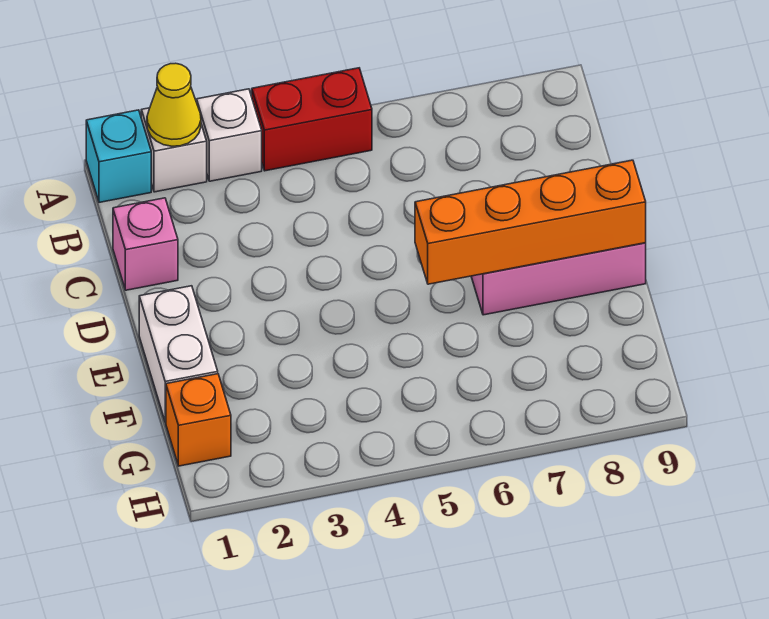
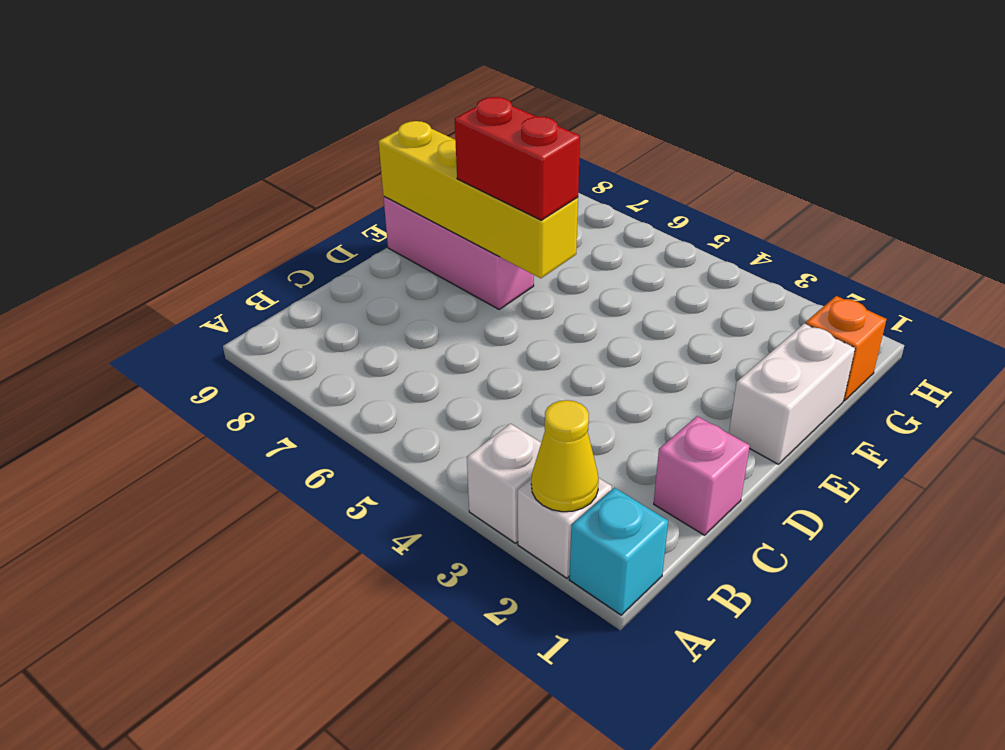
red 1x2 brick [252,68,372,171] -> red 1x2 brick moved to [455,97,580,220]
orange 1x4 brick [415,160,646,284] -> yellow 1x4 brick [379,121,578,278]

